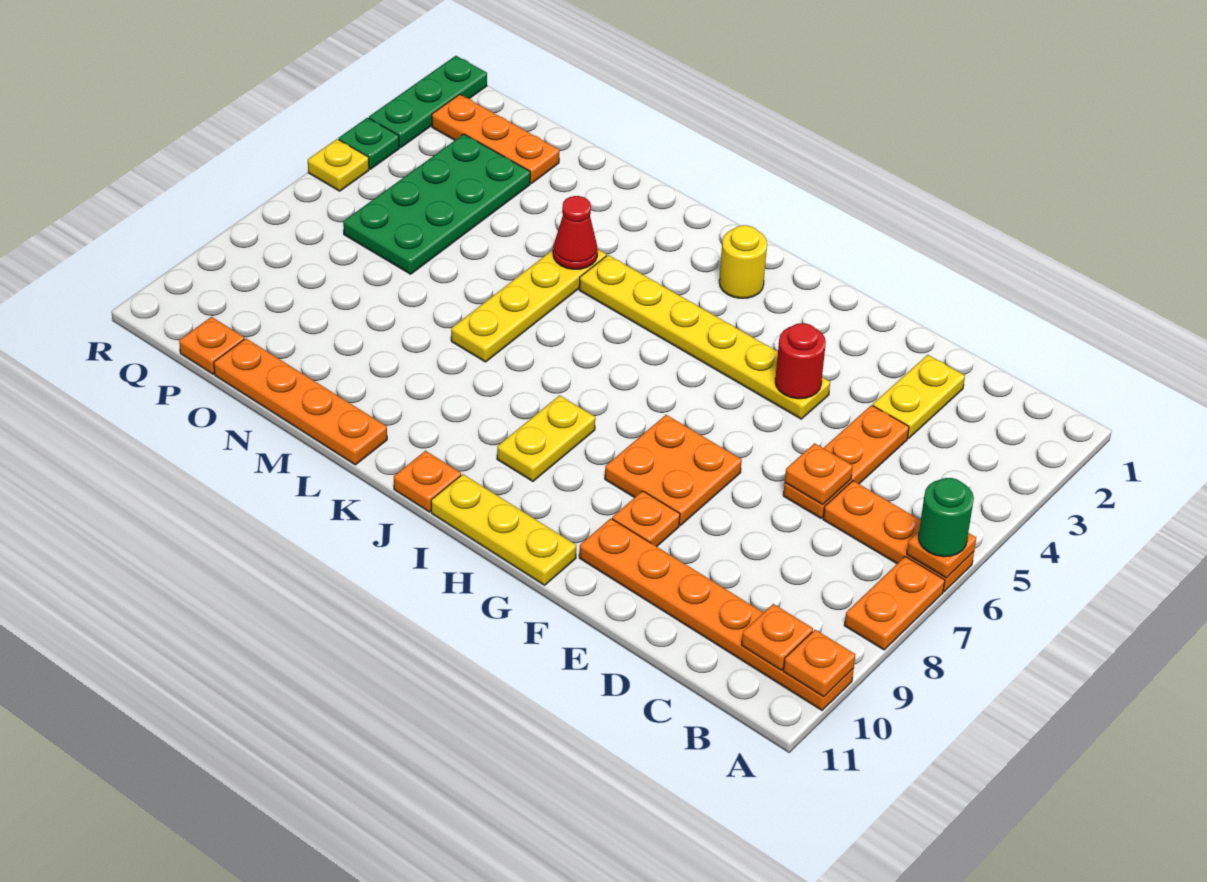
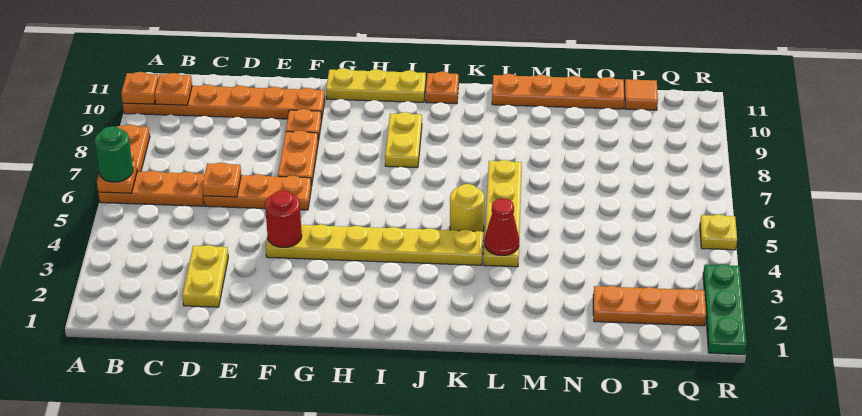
orange 1x3 plate [783,405,909,518] -> orange 1x3 plate turned to [204,174,311,210]
orange 2x2 plate [605,415,742,526] -> orange 1x2 plate [278,131,318,186]
yellow 1x1 round brick [719,225,767,298] -> yellow 1x1 round brick moved to [450,184,485,231]
green 2x4 plate [343,134,530,274] -> none
orange 1x1 plate [179,317,244,374] -> orange 1x1 tile [625,79,658,110]
green 1x1 plate [339,118,399,169] -> none

